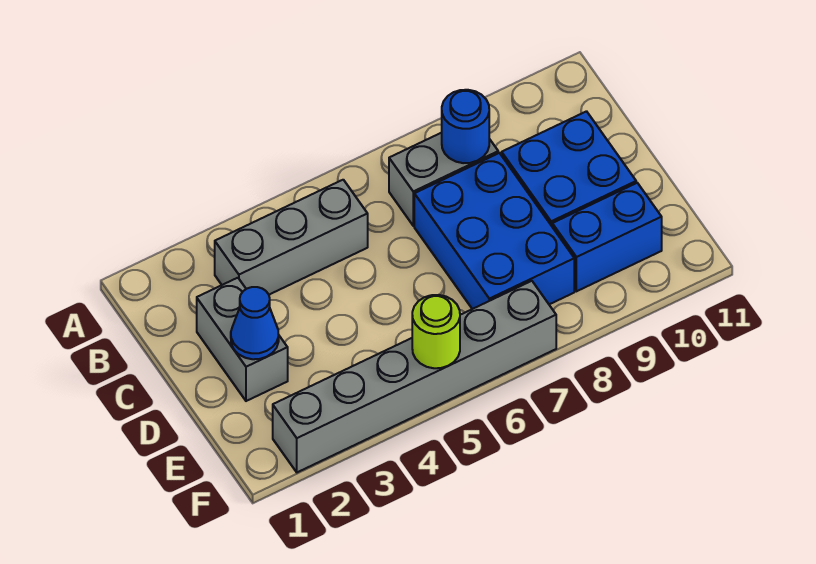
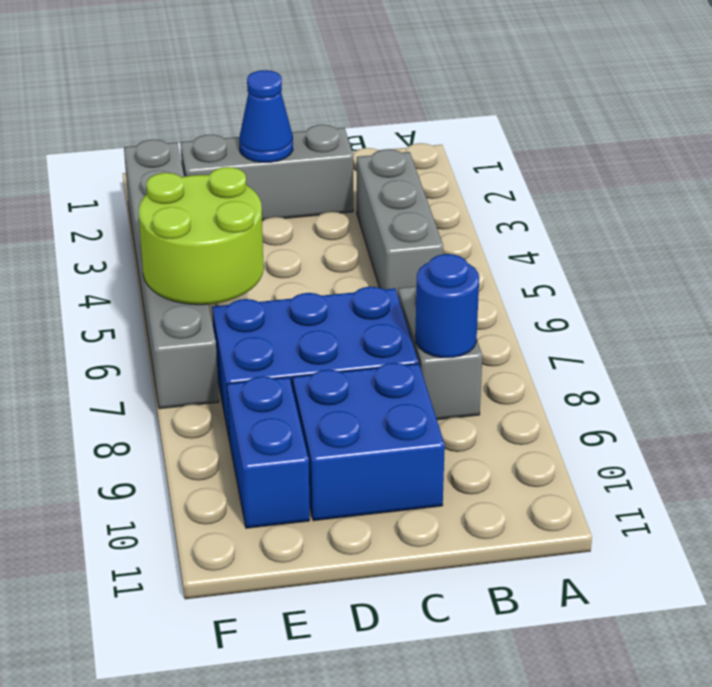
grey 1x2 brick [197,278,288,401] -> grey 1x3 brick [180,125,353,221]
lime 1x1 round brick [412,295,460,368] -> lime 2x2 round brick [139,167,264,305]

